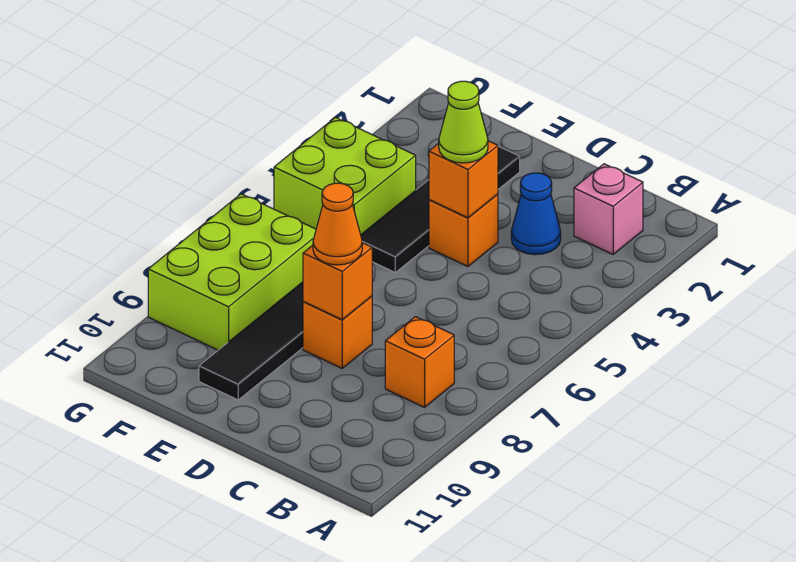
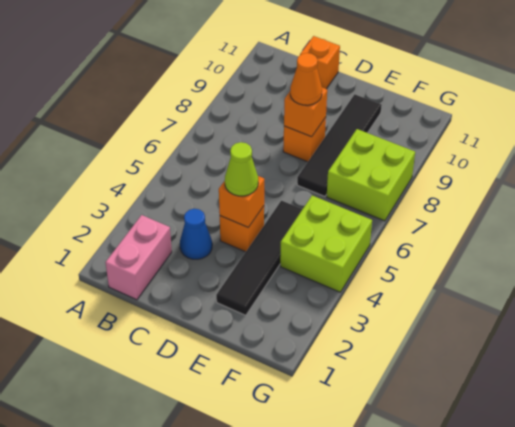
pink 1x1 brick [574,164,643,254] -> pink 1x2 brick [105,215,172,300]
orange 1x1 brick [385,317,454,407] -> orange 1x1 brick moved to [300,36,340,89]
lime 2x3 brick [148,194,316,350] -> lime 2x2 brick [327,129,415,221]

